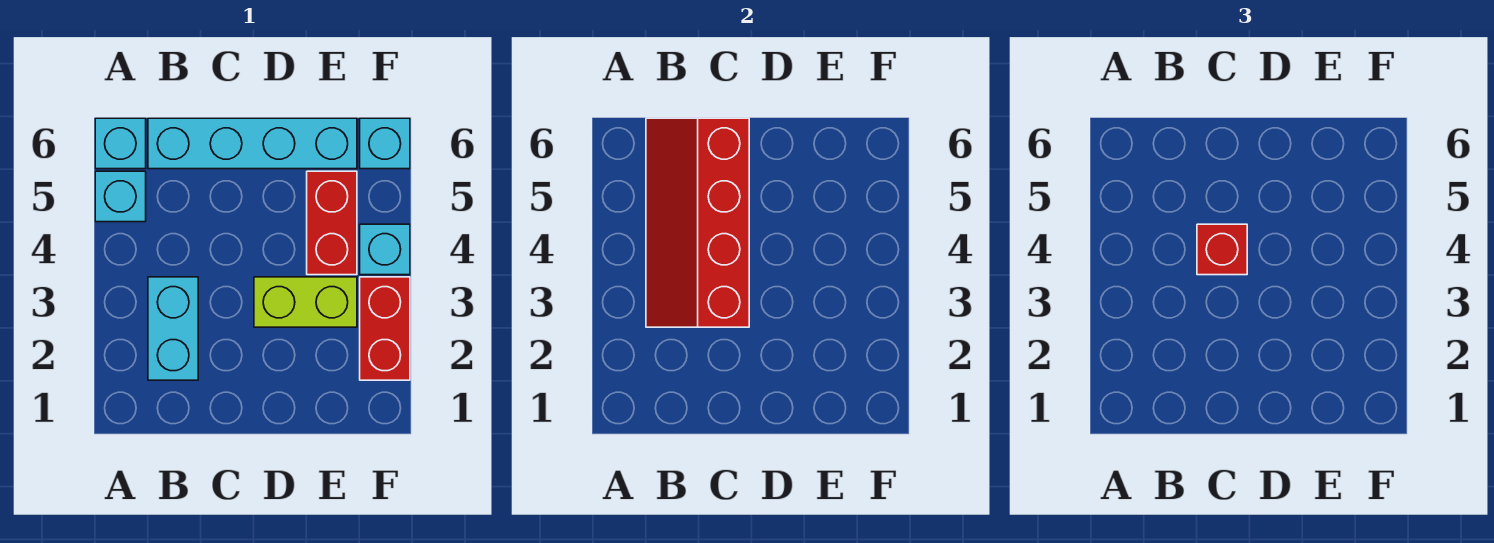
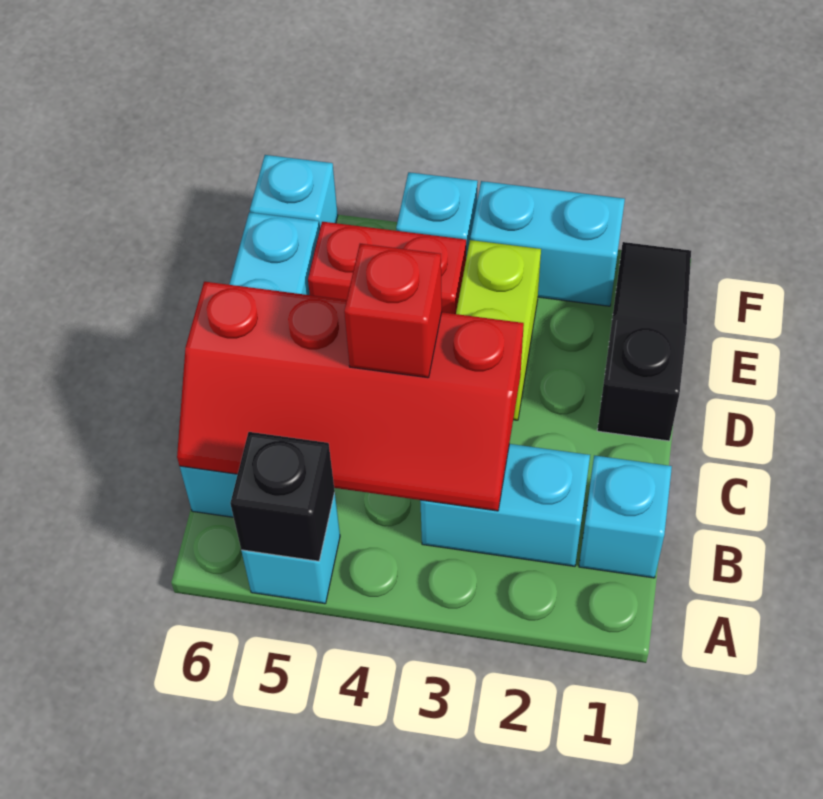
none -> black 1x1 brick [230,432,335,561]
cyan 1x1 brick [95,118,146,169] -> cyan 1x1 brick moved to [579,455,672,578]
none -> black 1x3 slope [597,242,691,441]
red 1x2 brick [360,277,410,380] -> cyan 1x2 brick [470,181,625,306]

